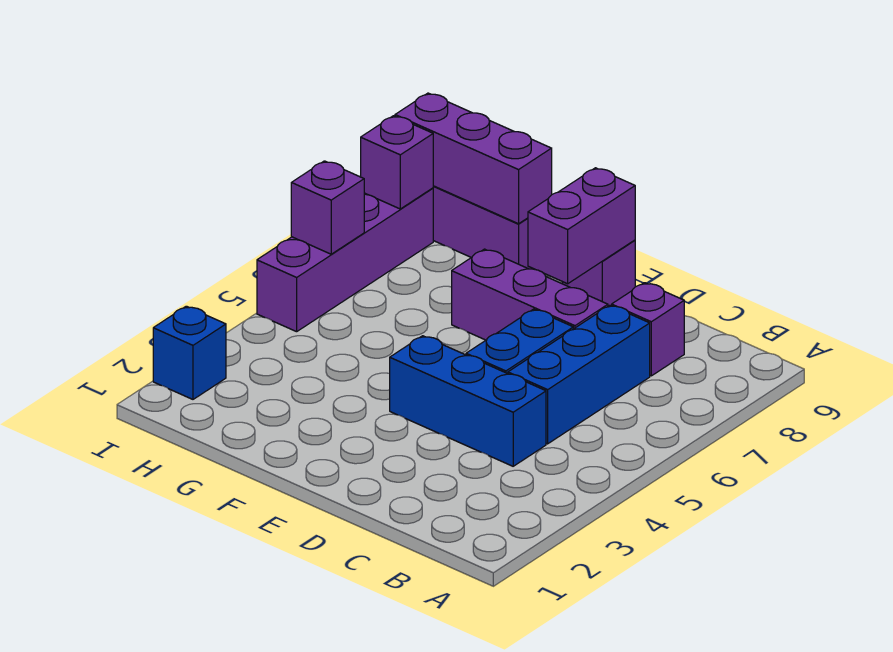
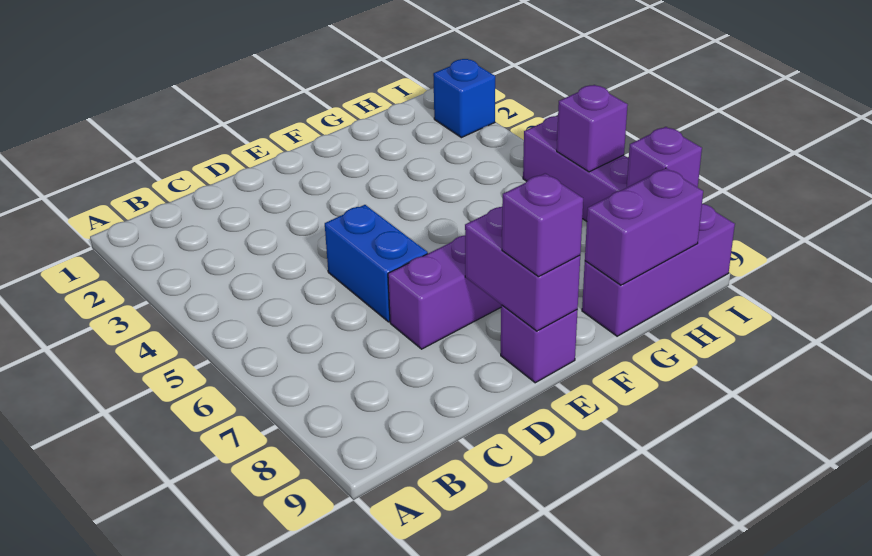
blue 1x3 brick [390,336,546,466] -> none
blue 1x3 brick [508,305,650,444] -> none
purple 1x1 brick [612,283,684,376] -> purple 1x1 brick moved to [502,173,583,277]
purple 1x3 brick [395,93,552,224] -> purple 1x2 brick [585,168,703,285]

